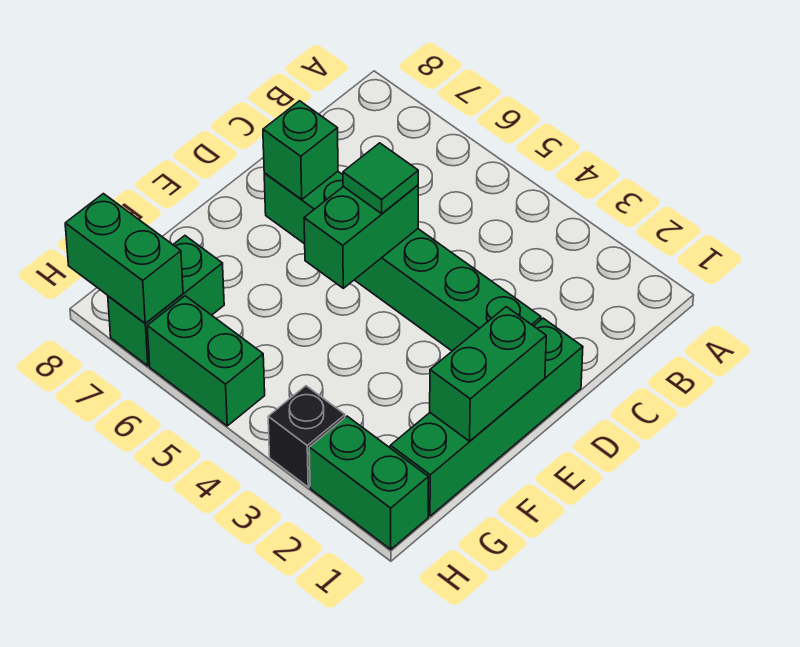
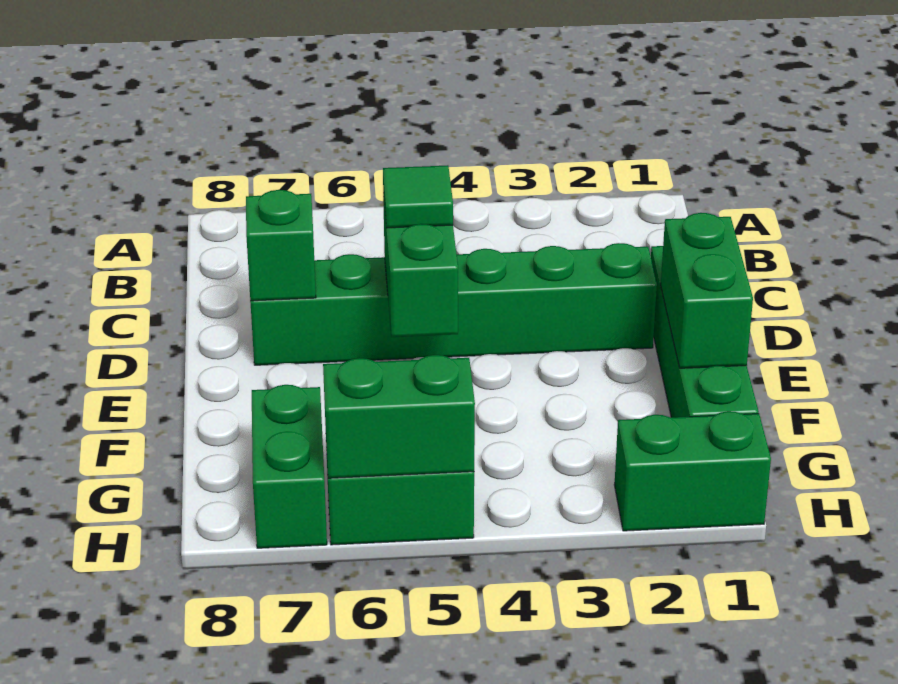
black 1x1 brick [268,386,345,487] -> none
green 1x2 brick [65,194,183,324] -> green 1x2 brick moved to [323,355,475,478]

